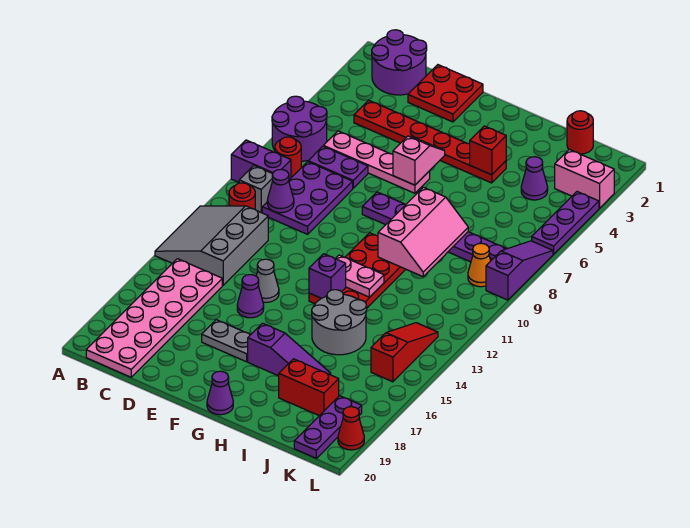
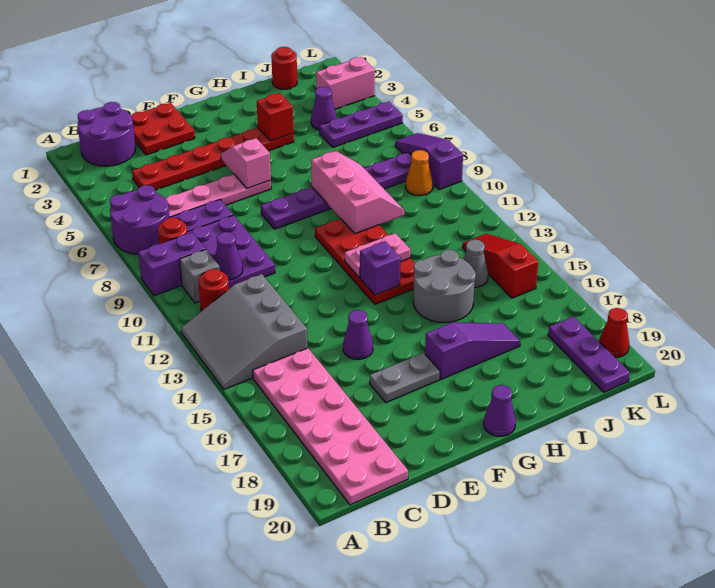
grey 1x1 cone [256,259,279,302] -> grey 1x1 cone moved to [464,240,488,287]
red 1x2 brick [279,359,339,416] -> none
purple 1x3 plate [532,192,599,254] -> purple 1x3 plate turned to [320,102,403,147]

